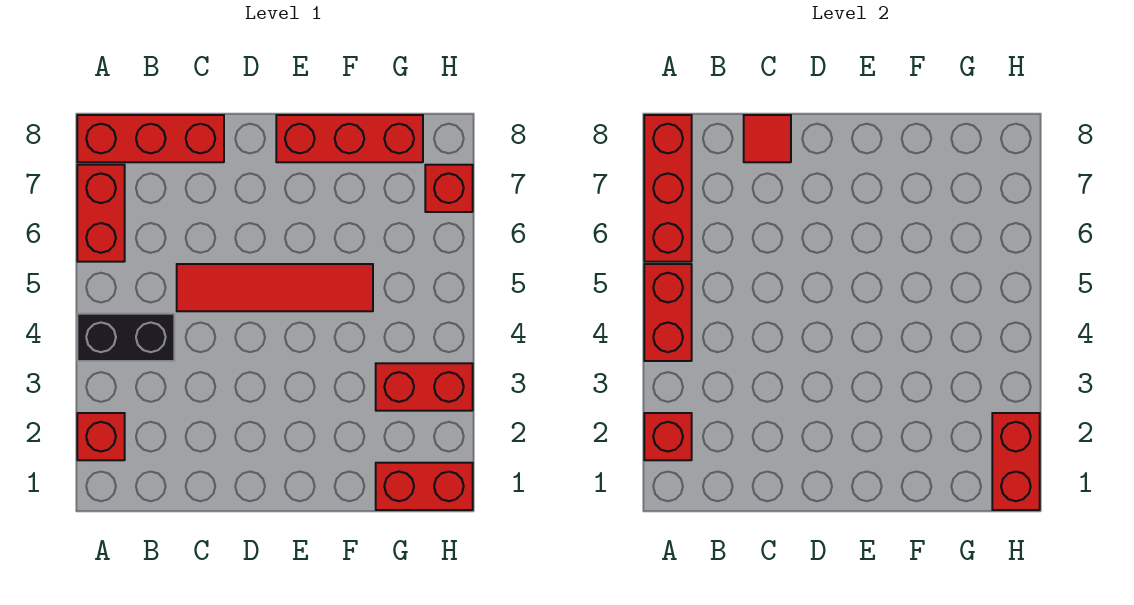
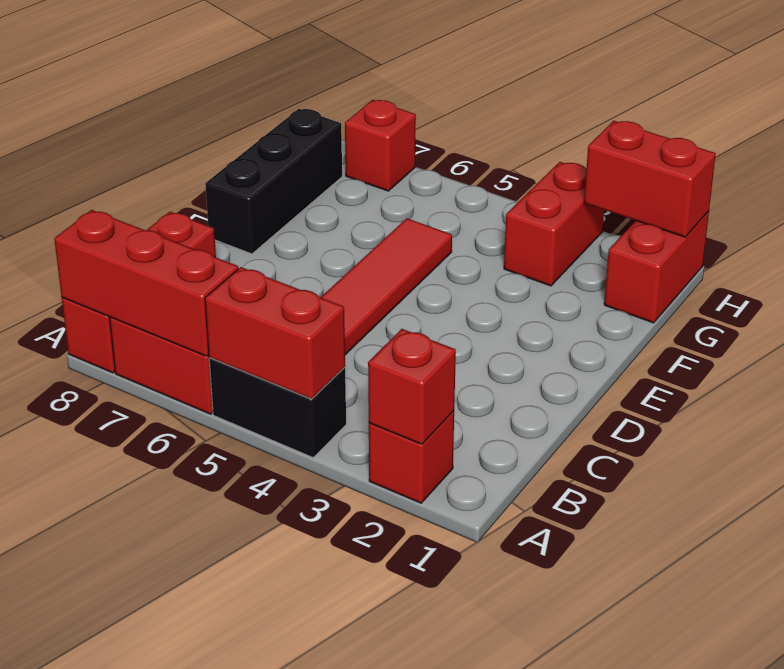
black 1x2 brick [77,314,174,361] -> black 1x2 brick turned to [209,358,346,457]
red 1x1 tile [744,115,791,162] -> none
red 1x3 brick [276,115,423,162] -> black 1x3 brick [205,109,342,254]

